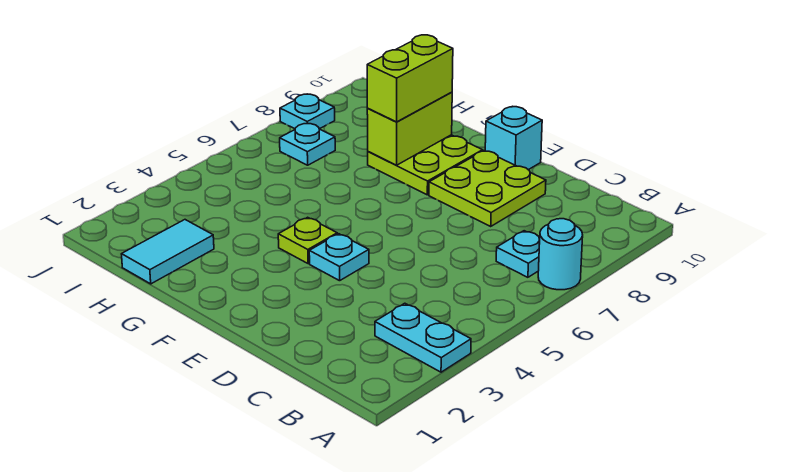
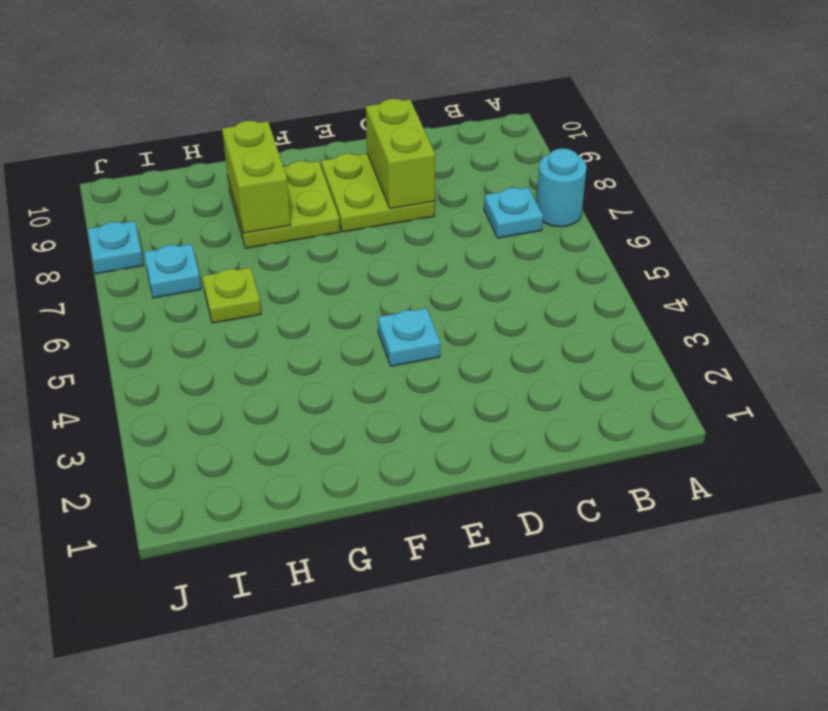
cyan 1x2 plate [375,303,471,372] -> none
cyan 1x1 brick [485,107,542,170] -> none
lime 1x1 plate [278,217,337,263] -> lime 1x1 plate moved to [202,268,261,323]
lime 1x2 brick [367,35,453,122] -> lime 1x2 brick moved to [366,99,435,209]
cyan 1x2 tile [122,220,214,284] -> none

